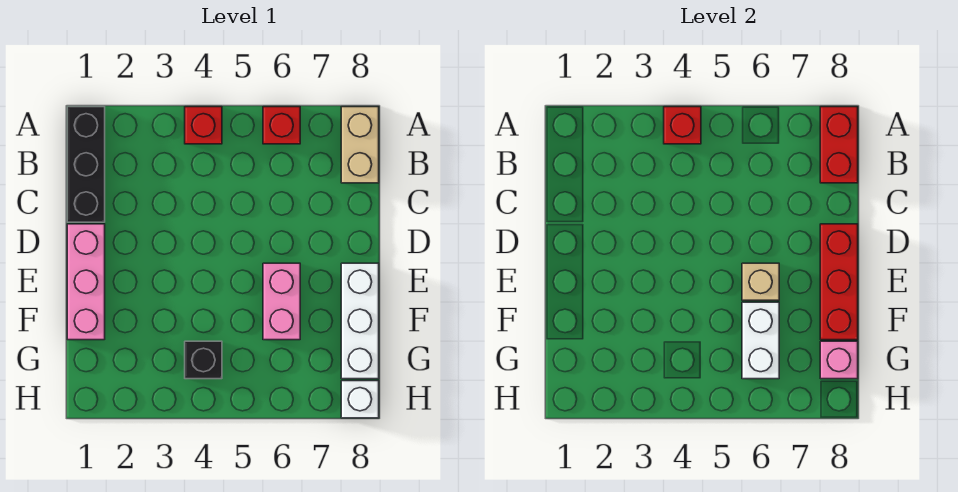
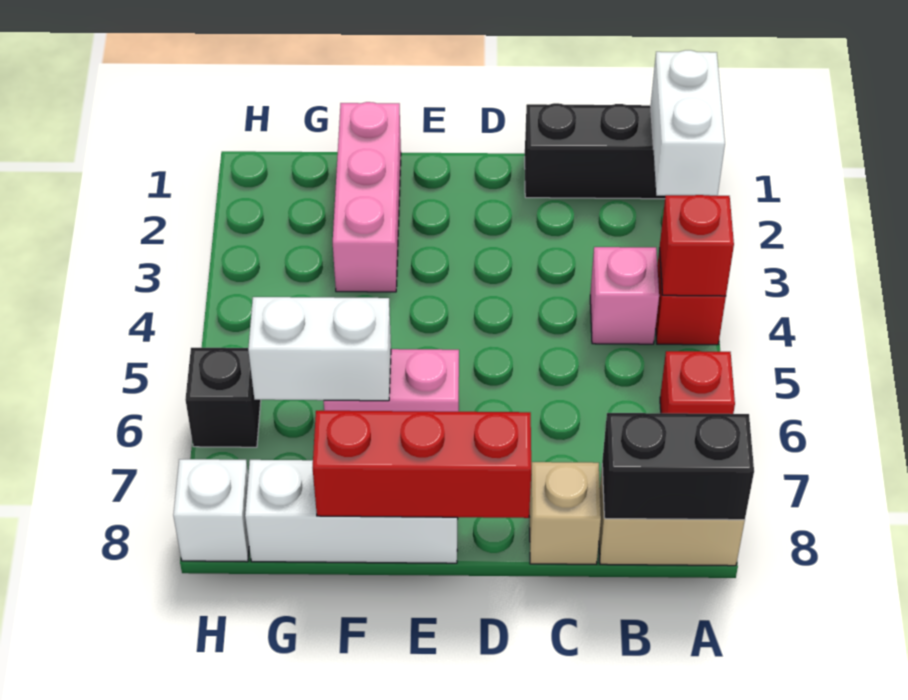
none -> white 1x2 brick [651,50,725,196]
red 1x2 brick [820,107,858,183] -> black 1x2 brick [602,413,754,520]
pink 1x3 brick [67,224,105,340] -> pink 1x3 brick turned to [333,102,401,292]
tan 1x1 brick [742,263,779,300] -> tan 1x1 brick moved to [529,462,601,564]
black 1x1 brick [185,341,222,379] -> black 1x1 brick moved to [185,348,261,447]
pink 1x1 brick [820,341,858,379] -> pink 1x1 brick moved to [590,247,659,344]

